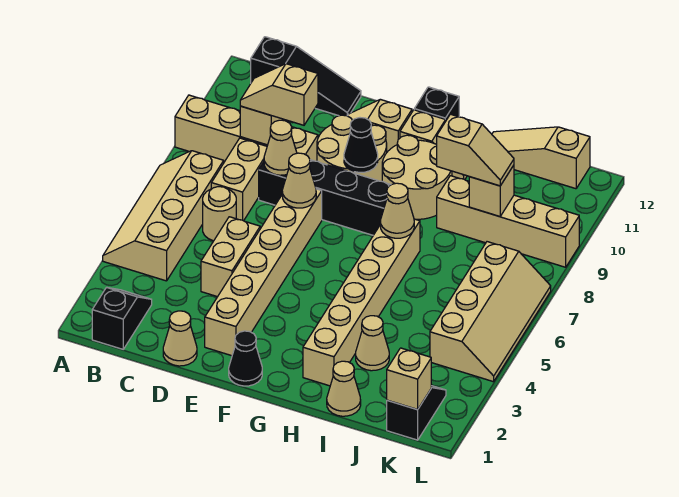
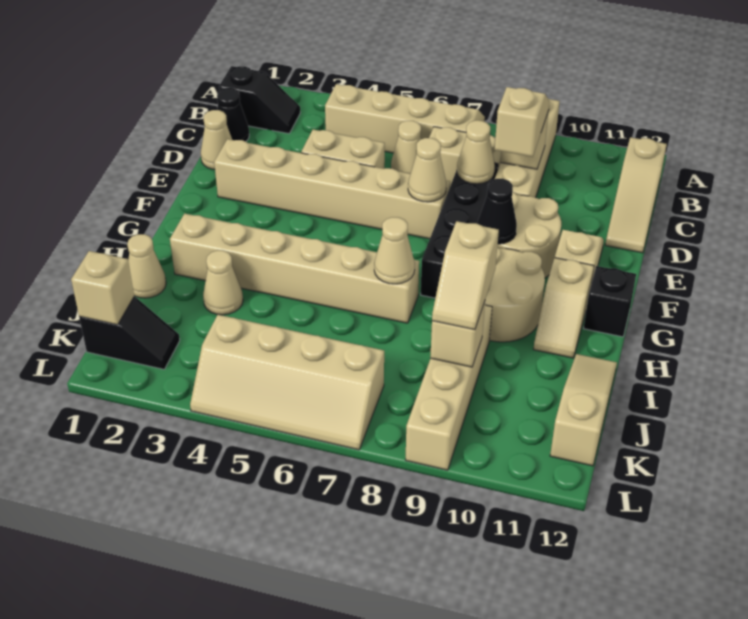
black 1x3 slope [251,37,361,116] -> tan 1x3 slope [605,137,667,253]
tan 1x1 round brick [203,187,236,241] -> tan 1x1 cone [391,121,421,174]
black 1x1 cone [229,331,262,386] -> black 1x1 cone moved to [217,88,249,142]

